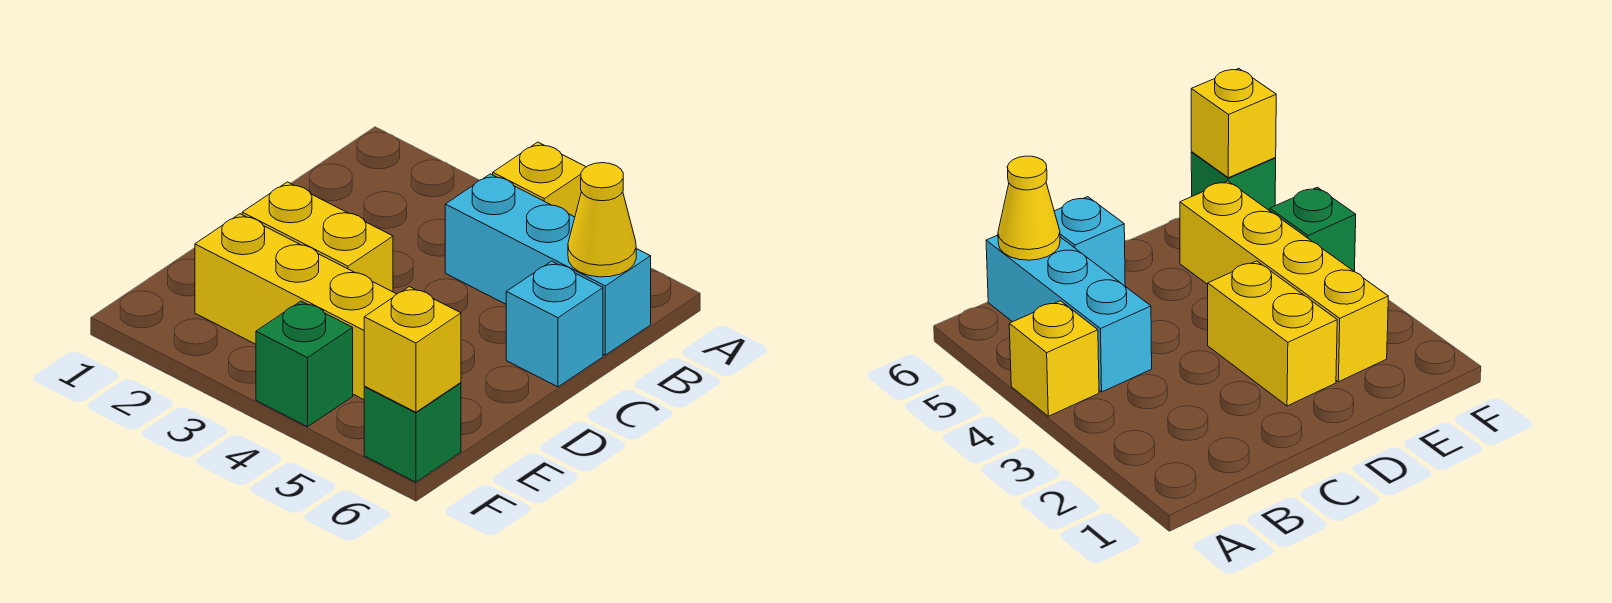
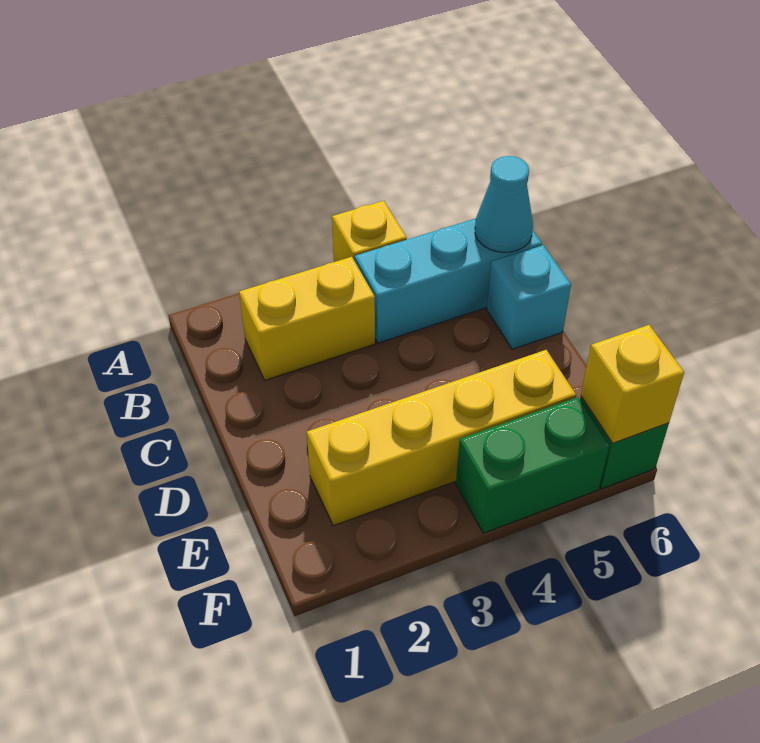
yellow 1x1 cone [568,163,636,277] -> cyan 1x1 cone [475,156,533,252]
yellow 1x2 brick [242,182,393,292] -> yellow 1x2 brick moved to [239,257,375,380]
green 1x1 brick [256,301,353,427] -> green 1x2 brick [456,397,609,533]

